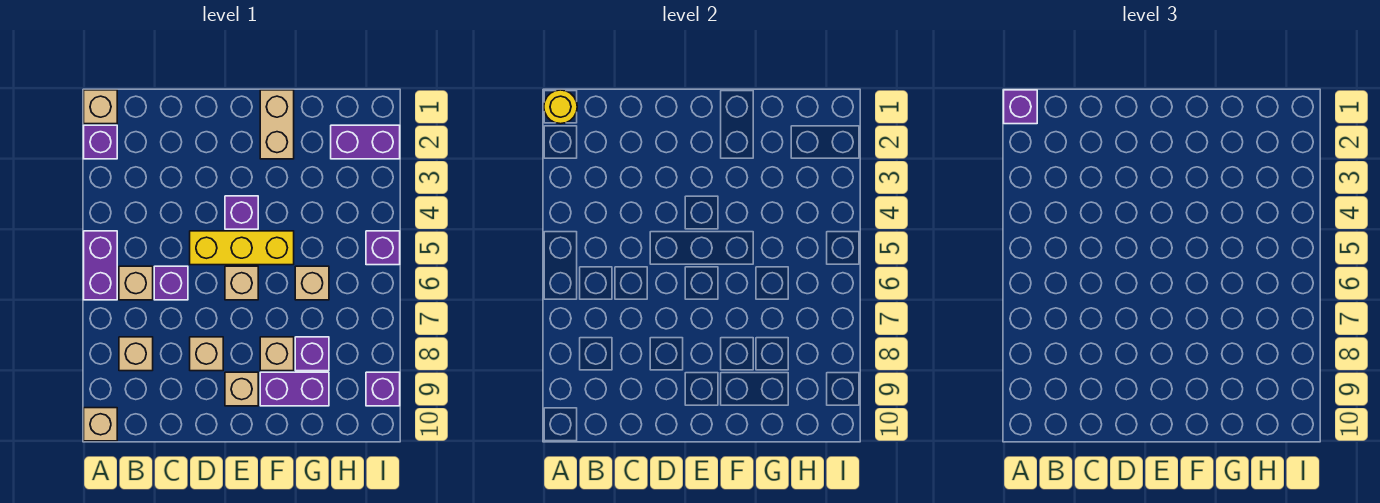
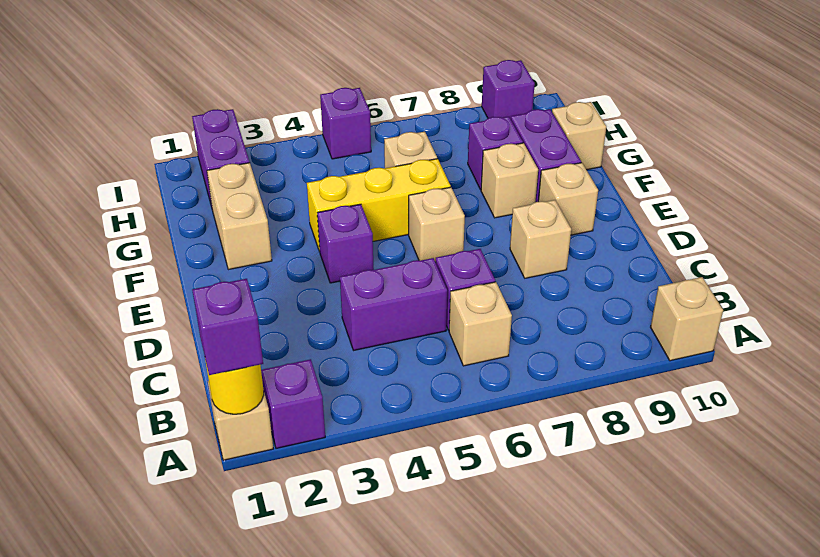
purple 1x2 brick [84,231,117,300] -> purple 1x2 brick moved to [340,258,447,350]
tan 1x1 brick [119,337,153,371] -> tan 1x1 brick moved to [552,102,606,170]
yellow 1x3 brick [190,231,294,265] -> yellow 1x3 brick turned to [307,159,451,252]
tan 1x2 brick [260,90,294,159] -> tan 1x2 brick turned to [207,163,272,270]

